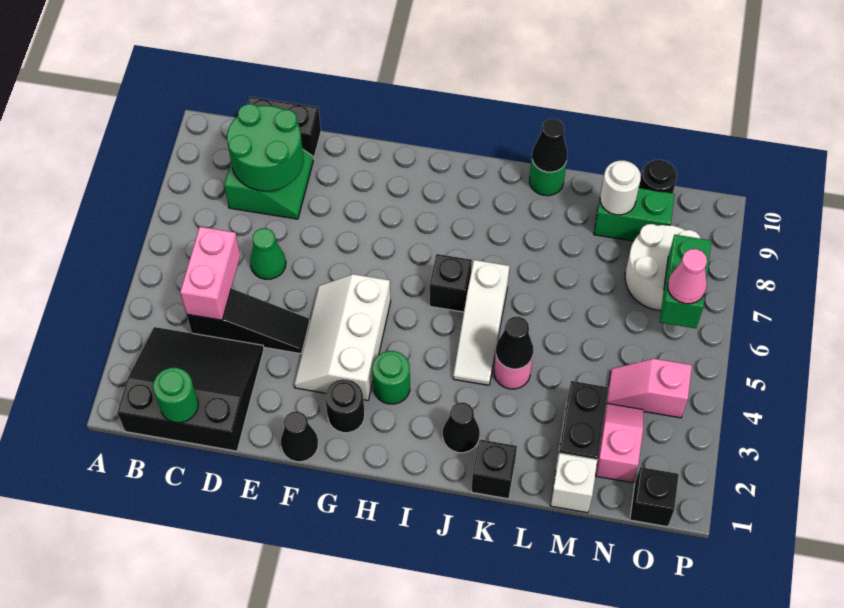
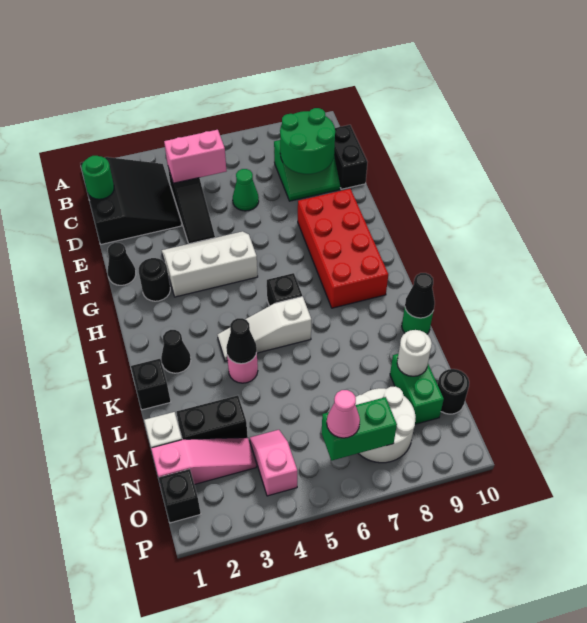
none -> red 2x4 brick [298,189,388,308]
green 1x1 round brick [372,351,410,404] -> none
pink 1x2 slope [595,403,643,483] -> pink 1x3 slope [151,438,256,485]

